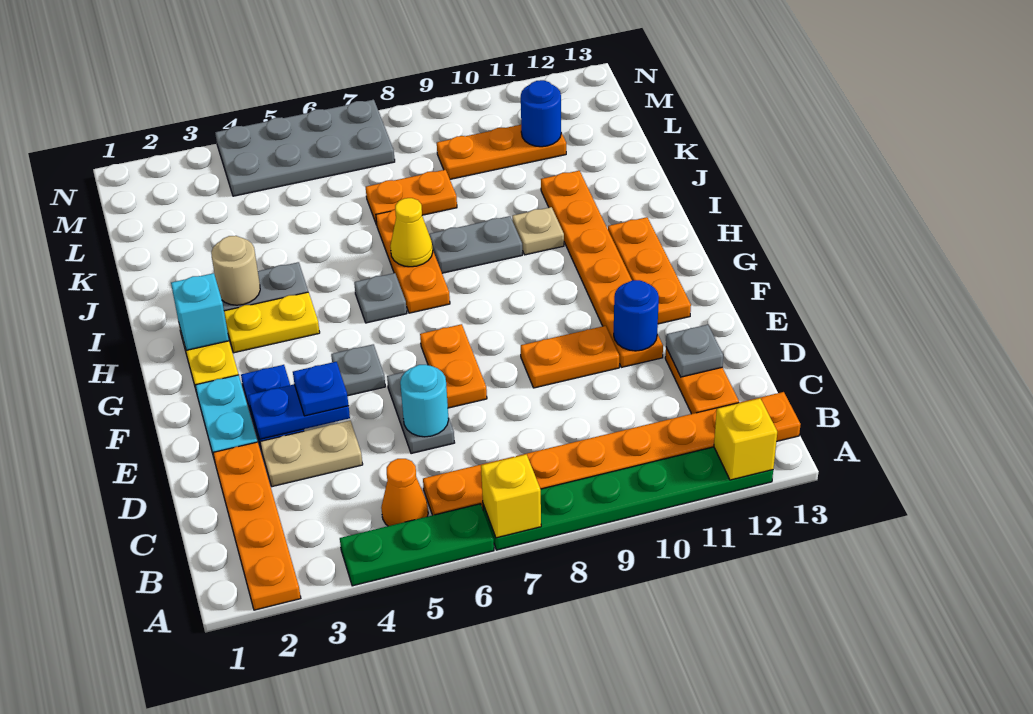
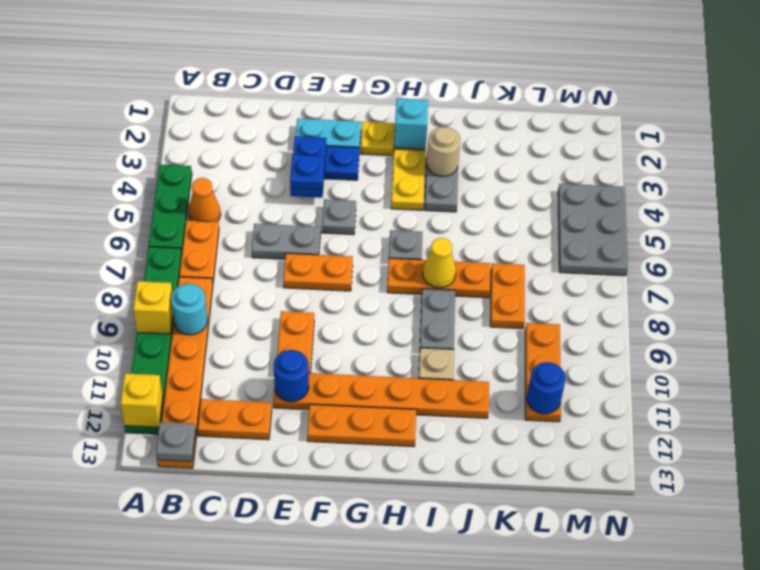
orange 1x4 plate [213,442,301,610] -> none
yellow 1x1 brick [481,454,541,538] -> yellow 1x1 brick moved to [133,281,173,334]
tan 1x2 plate [260,421,363,487] -> none
cyan 1x1 round brick [400,365,449,437] -> cyan 1x1 round brick moved to [171,284,208,335]
grey 1x1 plate [666,325,723,377] -> grey 1x1 plate moved to [156,422,196,461]
grey 2x4 plate [215,100,395,196] -> grey 2x3 plate [558,184,628,276]

